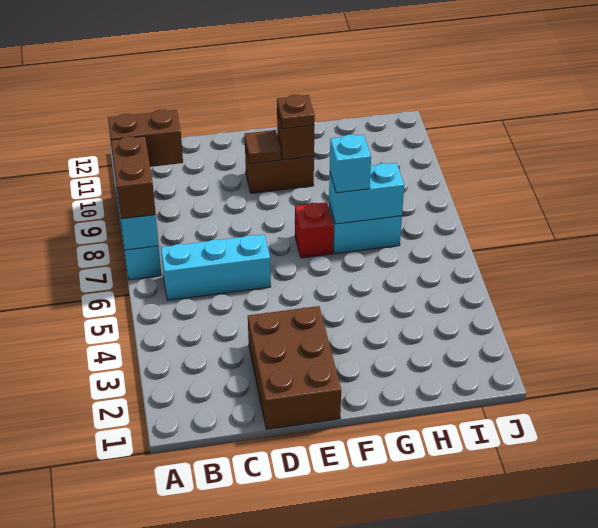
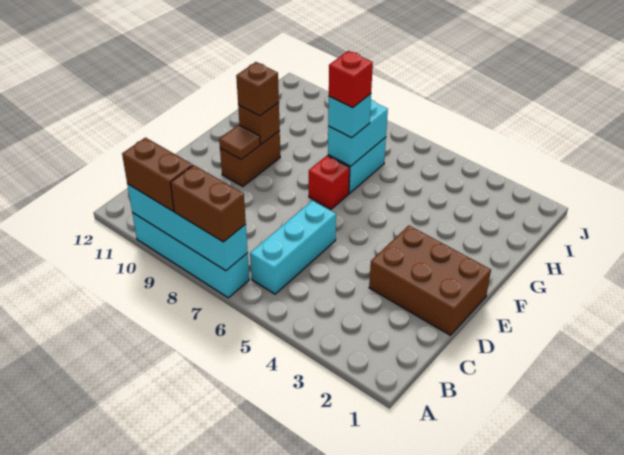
brown 1x2 brick [108,110,183,167] -> brown 1x2 brick turned to [122,138,193,211]
brown 1x1 plate [277,95,315,129] -> brown 1x1 brick [236,62,279,116]
none -> red 1x1 brick [329,51,373,108]

